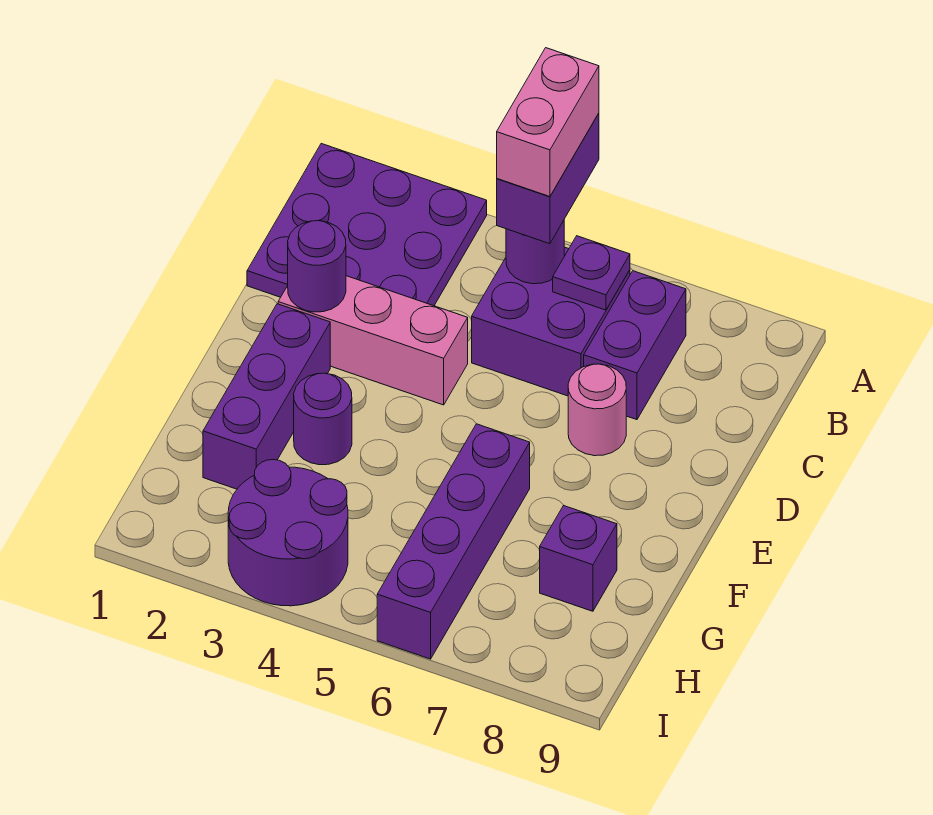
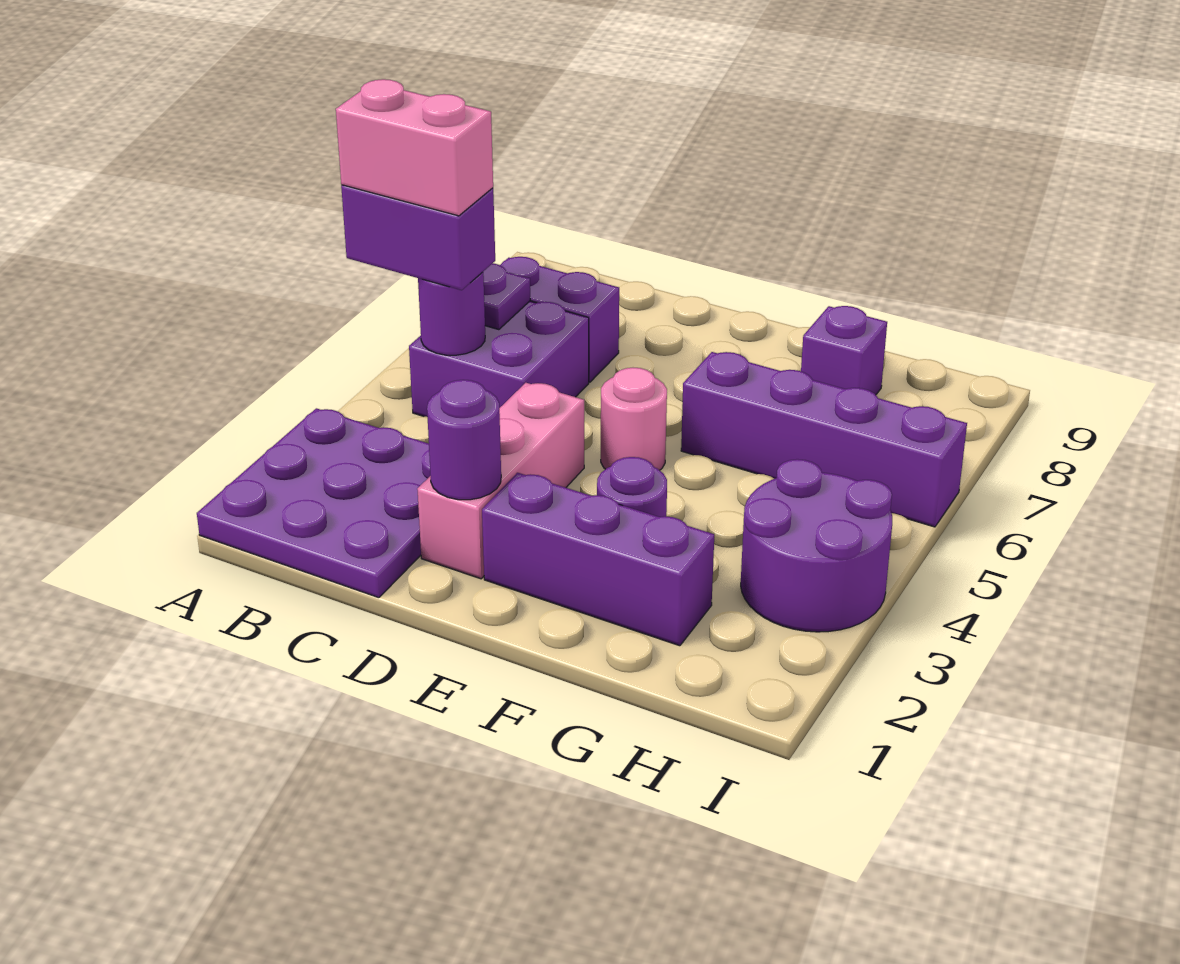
pink 1x1 round brick [568,364,626,456] -> pink 1x1 round brick moved to [601,368,667,470]

